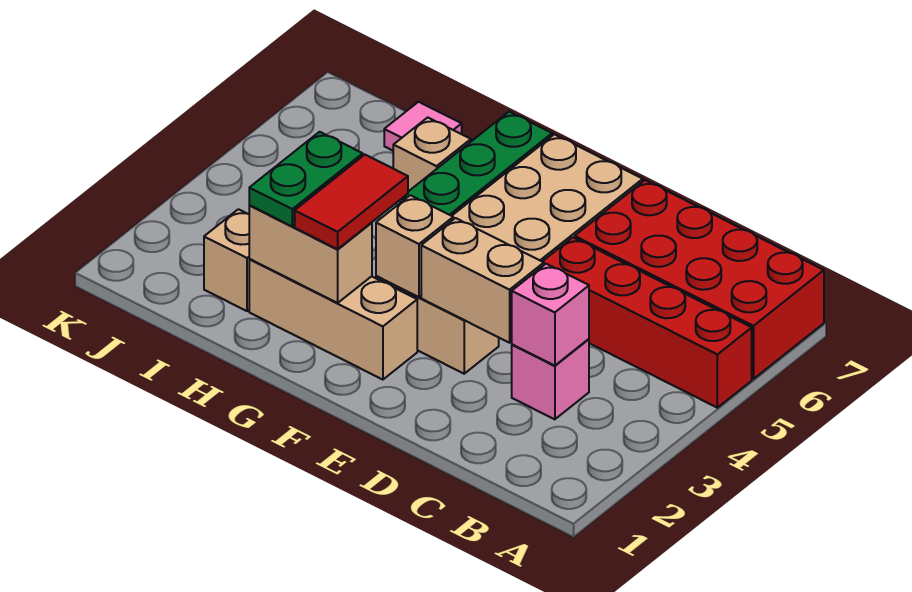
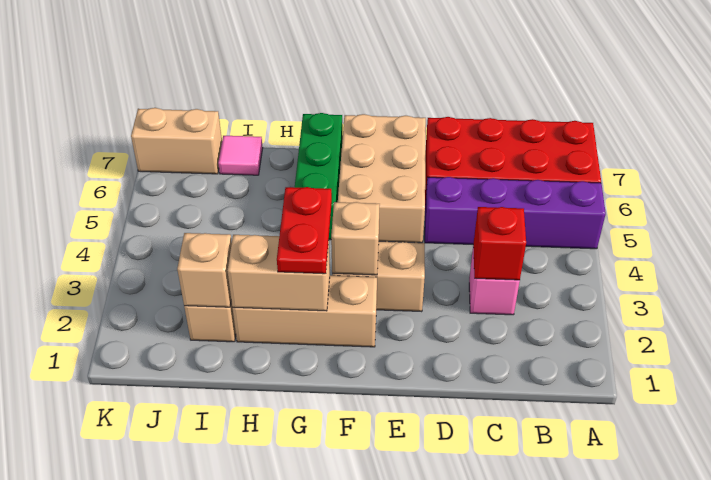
red 1x4 brick [542,237,752,408] -> purple 1x4 brick [425,177,606,249]
pink 1x1 brick [512,264,589,366] -> red 1x1 brick [473,207,526,280]
tan 1x2 brick [421,218,544,343] -> tan 1x2 brick moved to [131,108,222,174]
red 1x2 tile [295,155,408,249] -> red 1x2 plate [277,187,332,274]
green 1x2 plate [249,132,363,226] -> none
tan 1x1 brick [393,118,471,202] -> tan 1x1 brick moved to [177,233,232,307]

